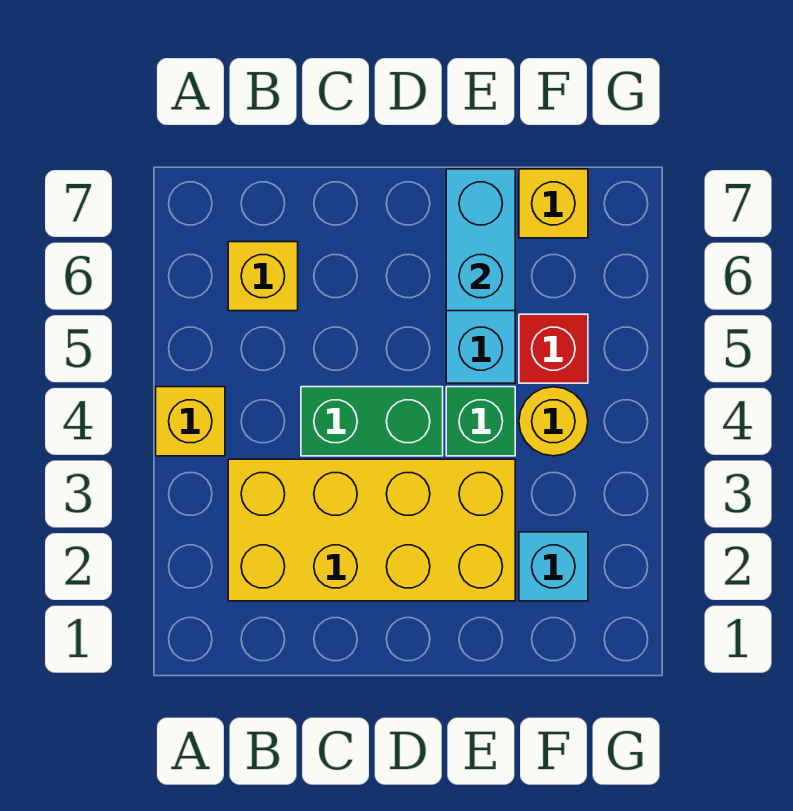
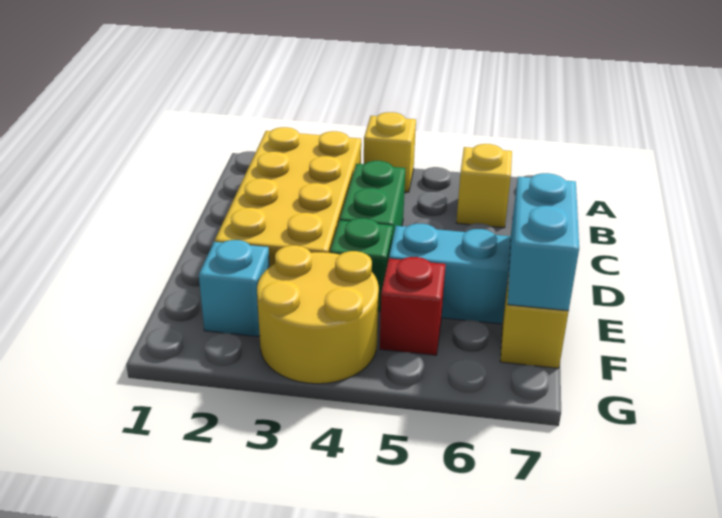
cyan 1x2 brick [446,169,515,311] -> cyan 1x2 brick turned to [508,173,579,311]
yellow 1x1 round brick [519,387,588,456] -> yellow 2x2 round brick [257,245,379,384]

